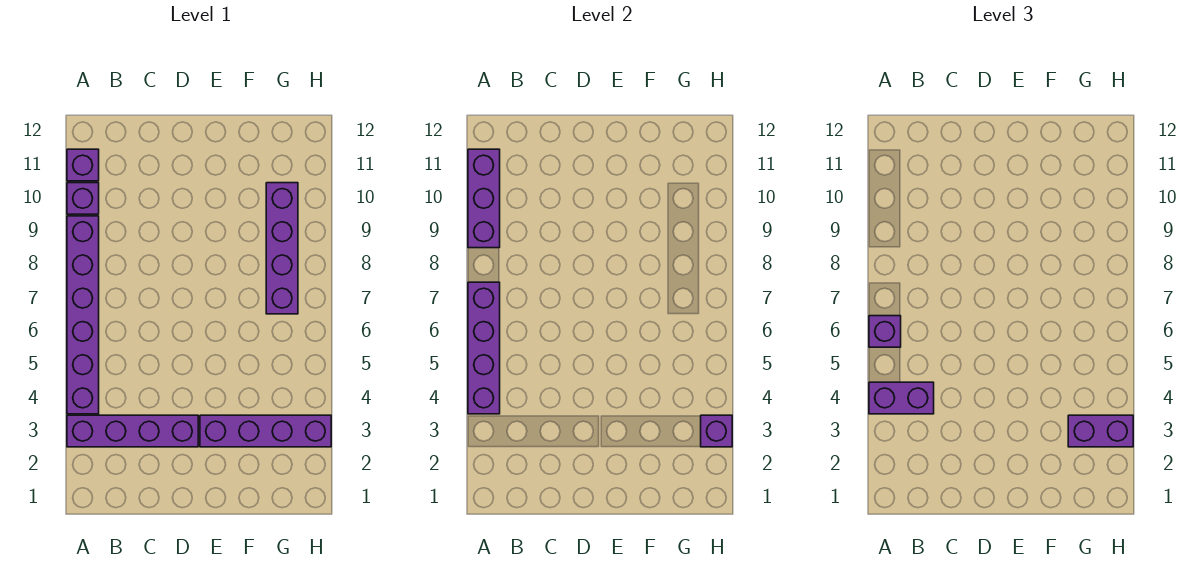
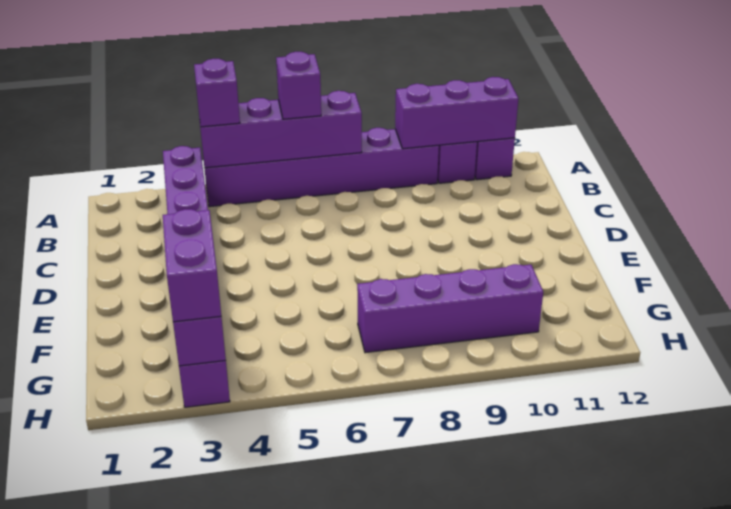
purple 1x2 brick [869,382,934,414] -> purple 1x1 brick [194,59,240,127]

